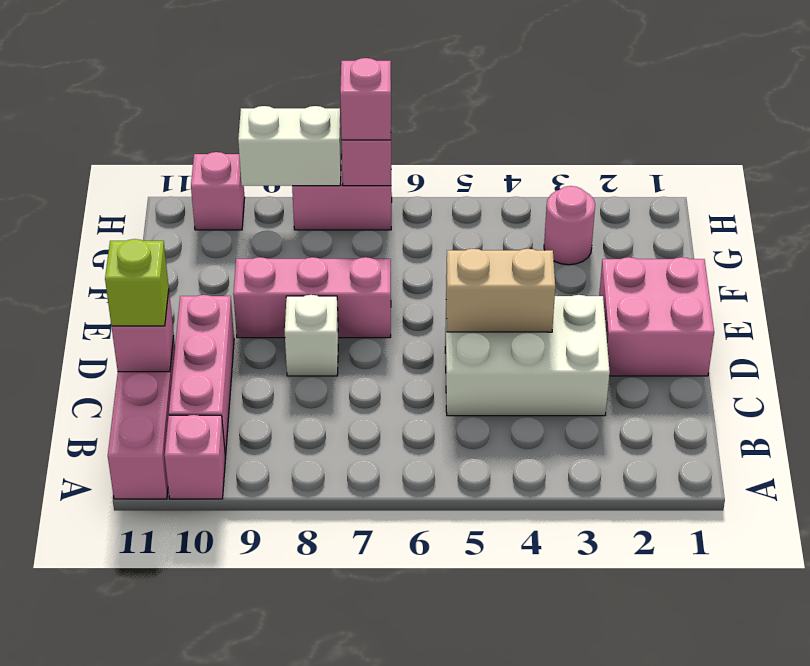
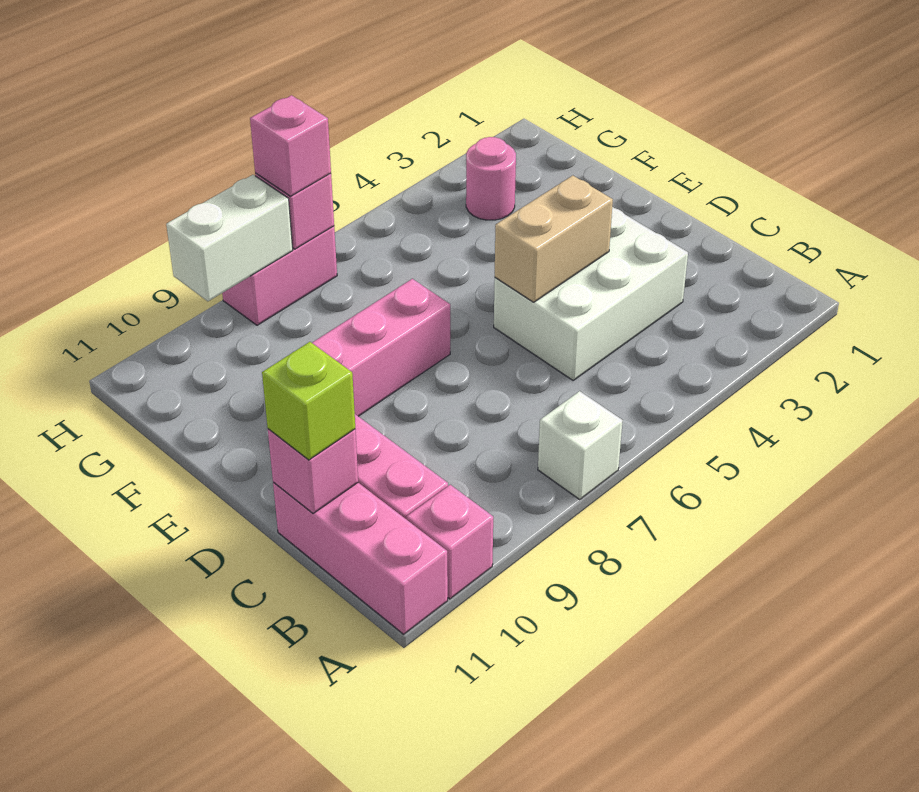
pink 2x2 brick [599,257,714,376] -> none
white 1x1 brick [285,295,338,376] -> white 1x1 brick moved to [538,391,623,499]
pink 1x1 brick [191,152,245,230] -> none

